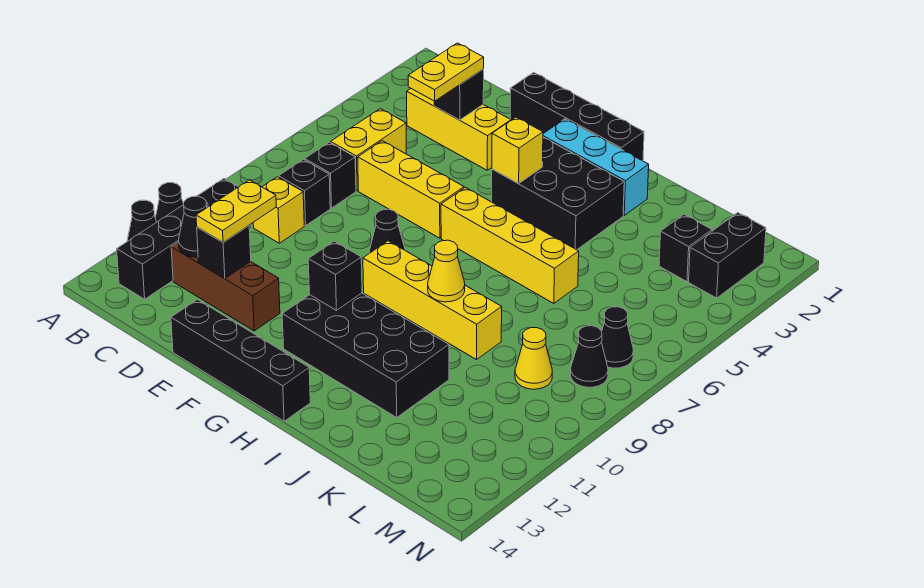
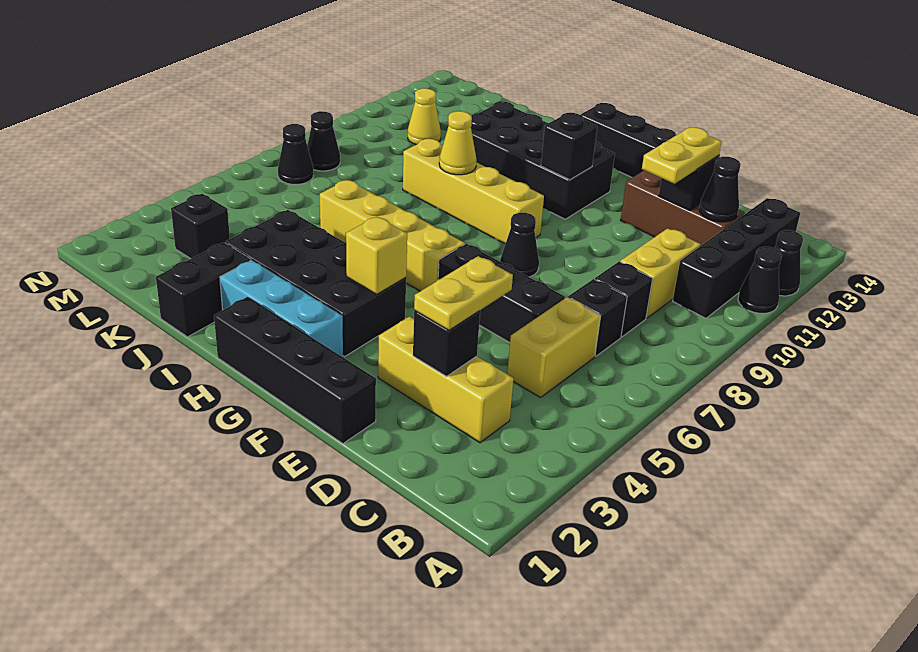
yellow 1x1 brick [253,177,304,243] -> yellow 1x2 brick [620,228,701,318]
yellow 1x3 brick [358,141,464,238] -> black 1x3 brick [438,244,565,343]
black 2x3 brick [492,137,624,250] -> black 2x4 brick [225,210,406,356]
yellow 1x1 cone [515,328,552,389] -> yellow 1x1 cone moved to [408,88,441,145]
black 1x2 brick [689,213,766,298] -> black 1x2 brick moved to [156,242,251,337]

